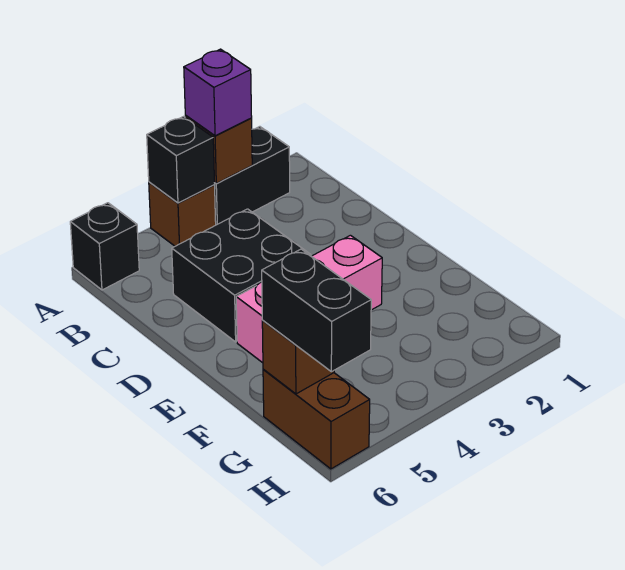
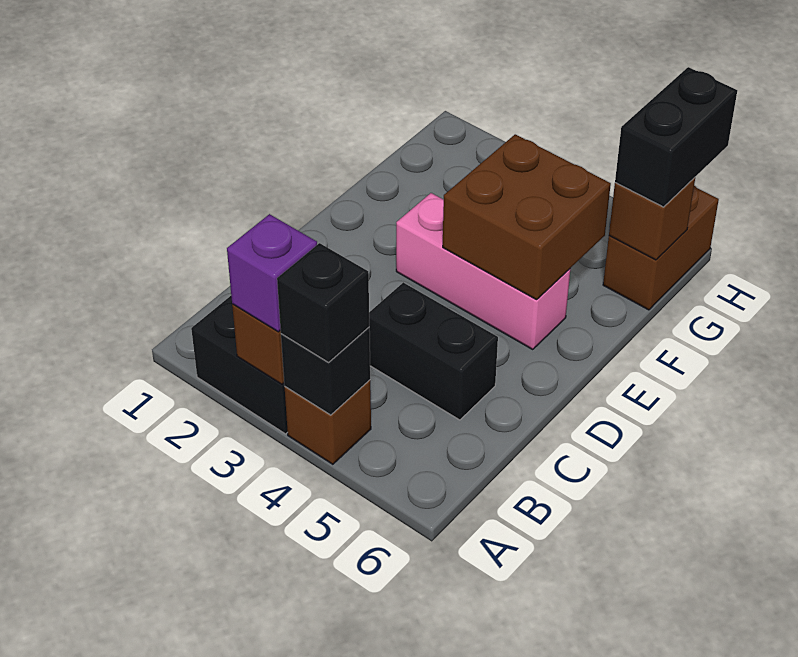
black 1x1 brick [70,203,139,290] -> black 1x1 brick moved to [277,243,369,362]
black 2x2 brick [172,209,311,342] -> black 1x2 brick [369,282,498,420]
none -> brown 2x2 brick [443,134,611,300]

